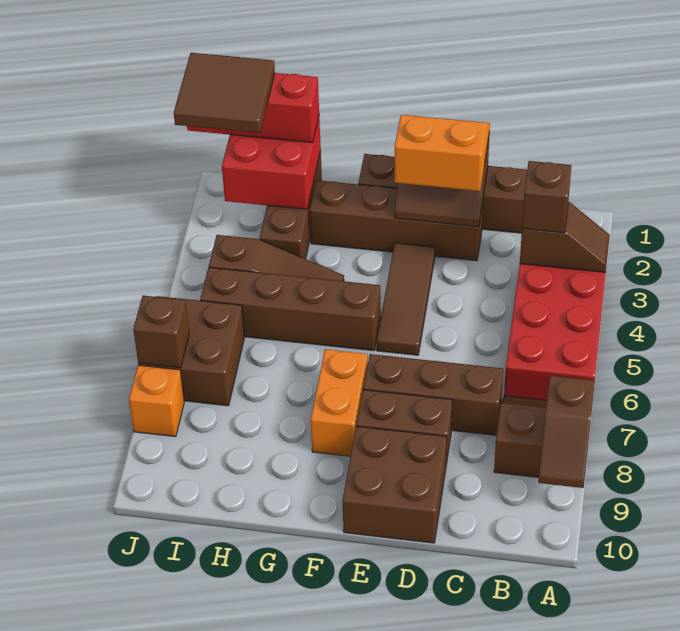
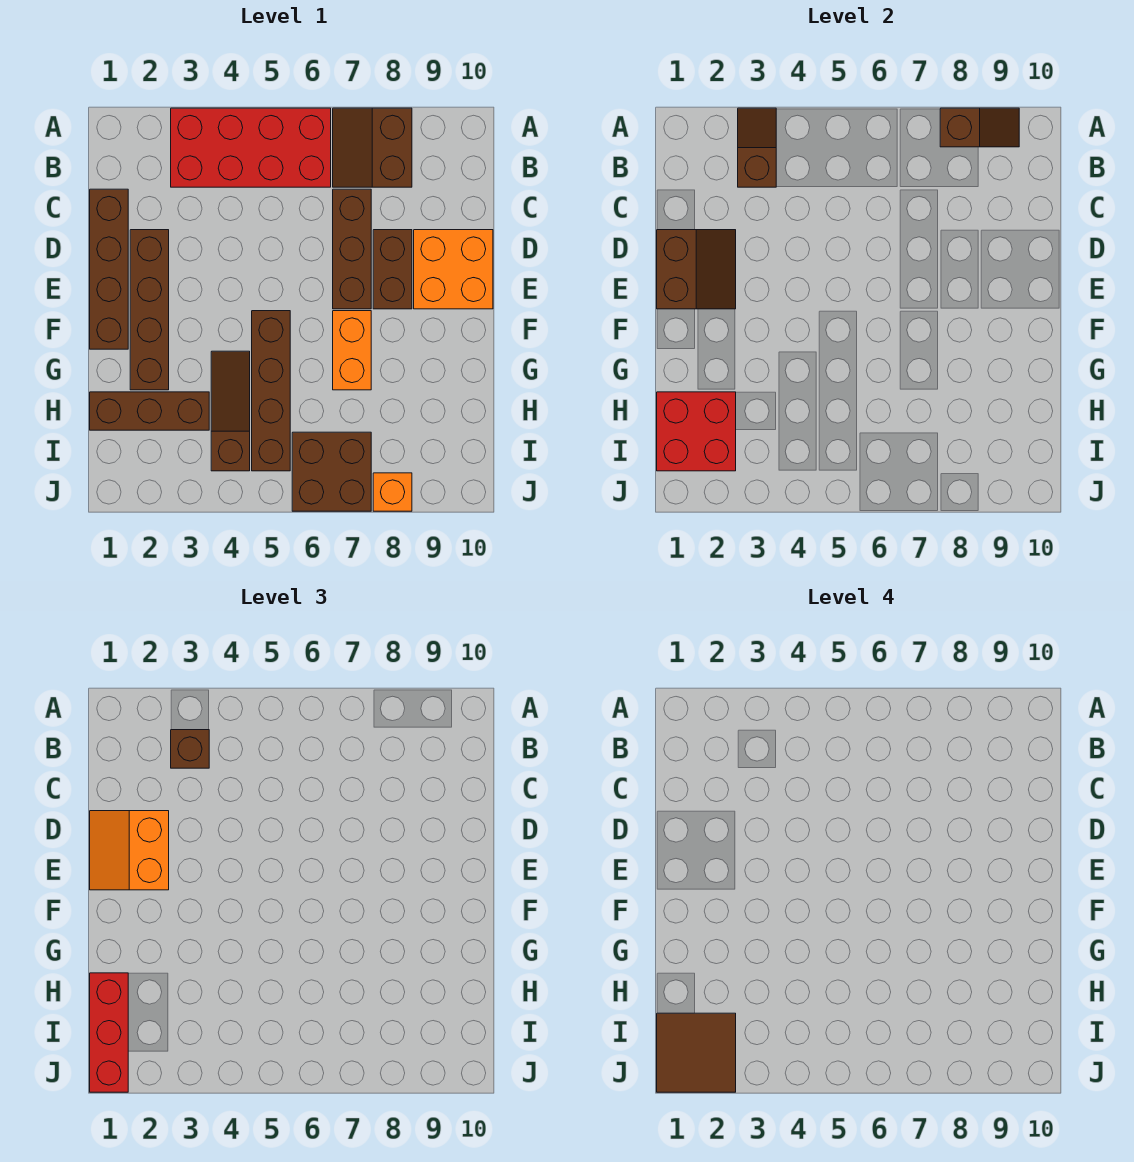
brown 2x2 brick [342,426,447,543] -> orange 2x2 brick [414,230,493,309]
brown 1x3 tile [377,243,435,355] -> none
orange 1x2 brick [311,349,368,456] -> orange 1x2 brick turned to [333,311,371,390]
brown 1x1 brick [133,296,189,368] -> none

